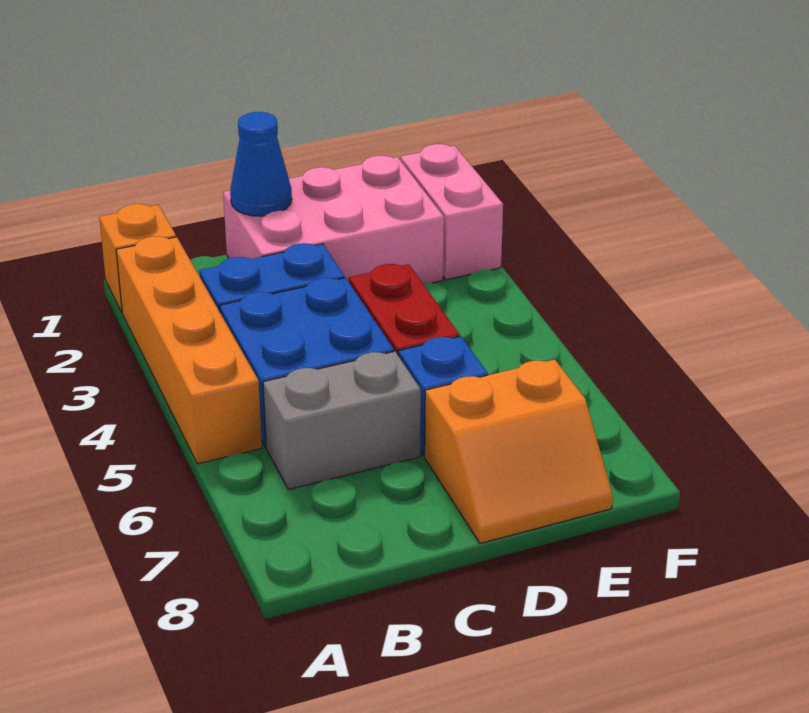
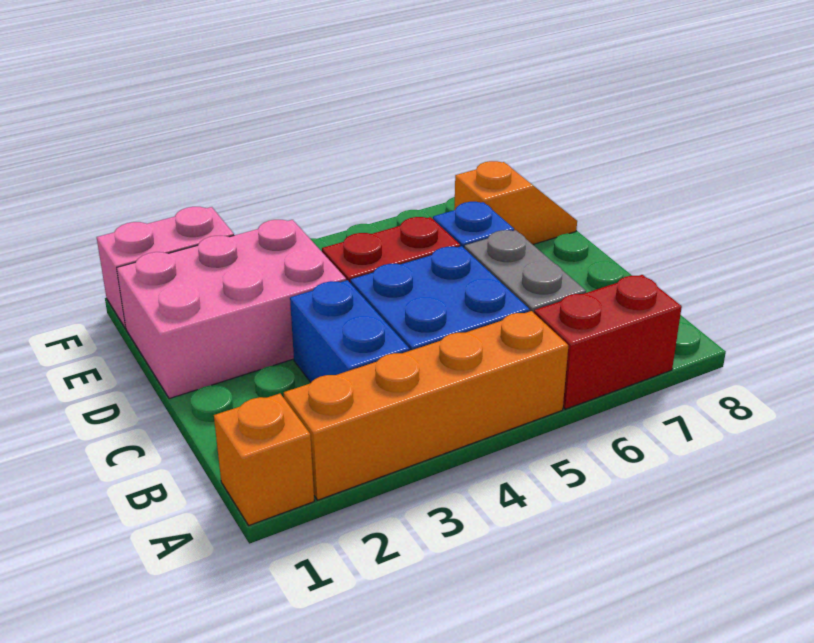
none -> red 1x2 brick [534,275,682,409]
pink 2x3 brick [223,156,444,283] -> pink 2x3 brick turned to [117,220,346,399]
blue 1x1 cone [230,112,292,216] -> none
orange 2x2 slope [425,359,613,543] -> orange 1x2 slope [454,161,577,244]

